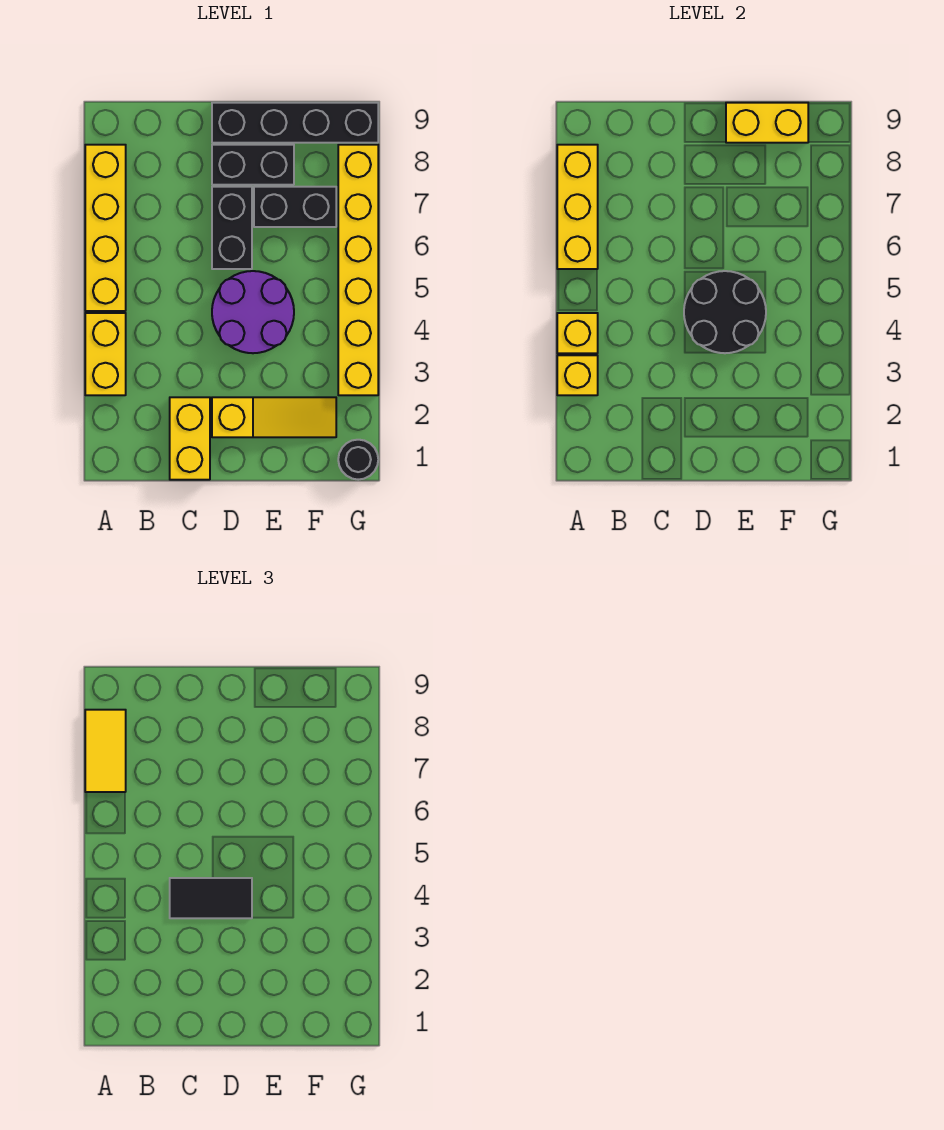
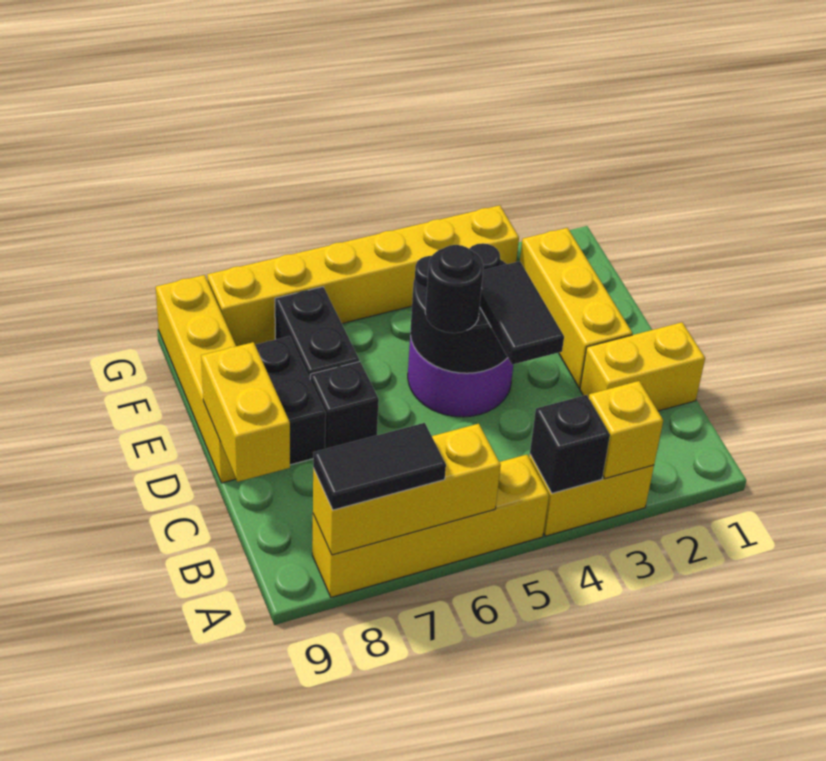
yellow 1x1 brick [557,313,598,353] -> black 1x1 brick [530,395,610,493]
yellow 1x2 tile [85,710,126,792] -> black 1x2 tile [313,423,446,510]
yellow 1x3 slope [212,397,336,437] -> yellow 1x3 brick [520,228,633,388]
black 1x2 brick [212,187,252,269] -> black 1x1 brick [310,362,379,449]
black 1x4 brick [212,103,378,143] -> yellow 1x4 brick [156,275,236,483]
yellow 1x2 brick [726,103,808,143] -> yellow 1x2 brick moved to [201,342,290,482]
black 1x1 round brick [338,440,378,480] -> black 1x1 round brick moved to [425,245,484,333]

